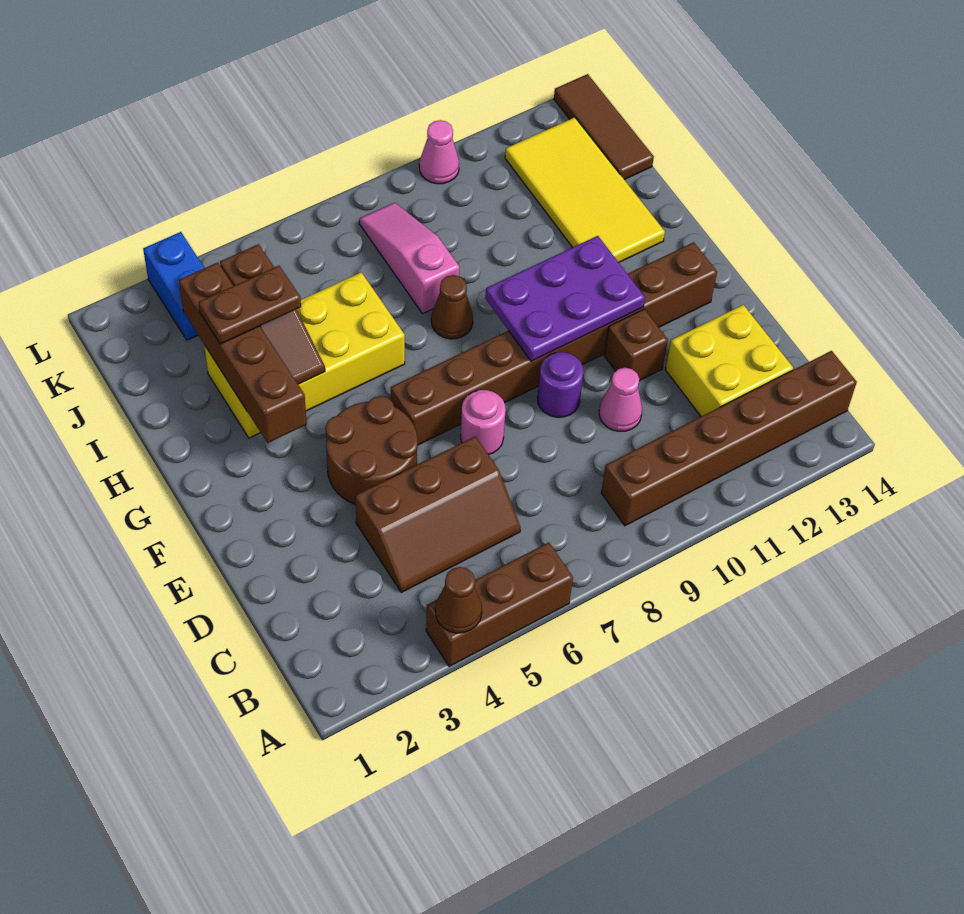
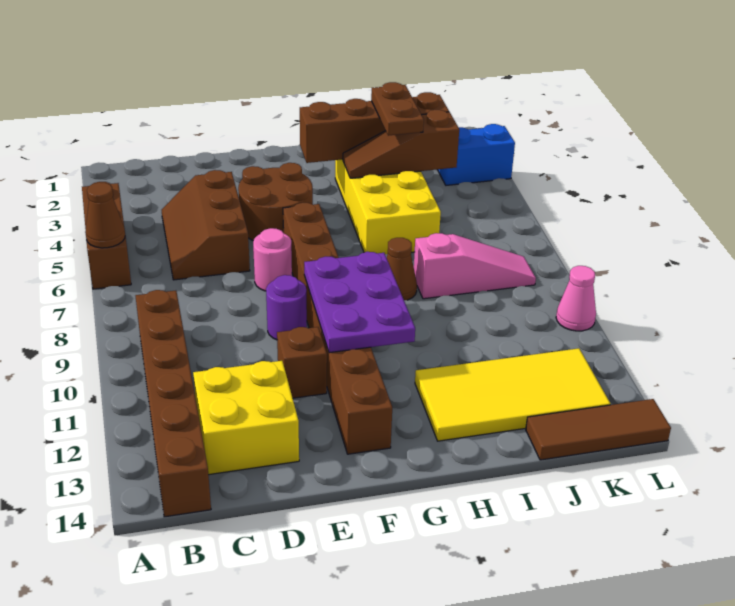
brown 1x1 cone [435,567,482,633] -> brown 1x1 cone moved to [85,182,125,248]
pink 1x1 cone [599,368,642,431] -> none

